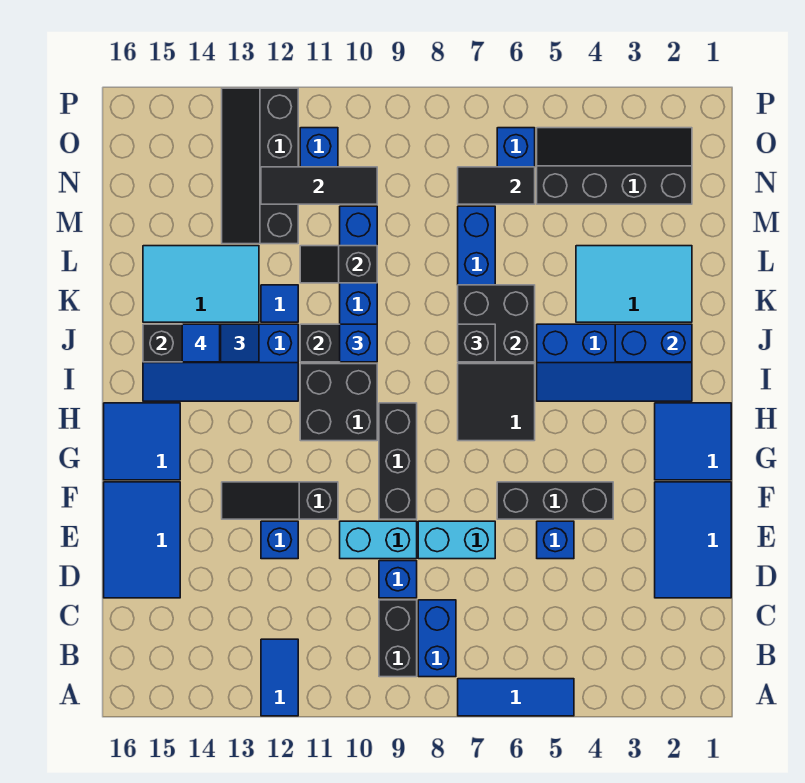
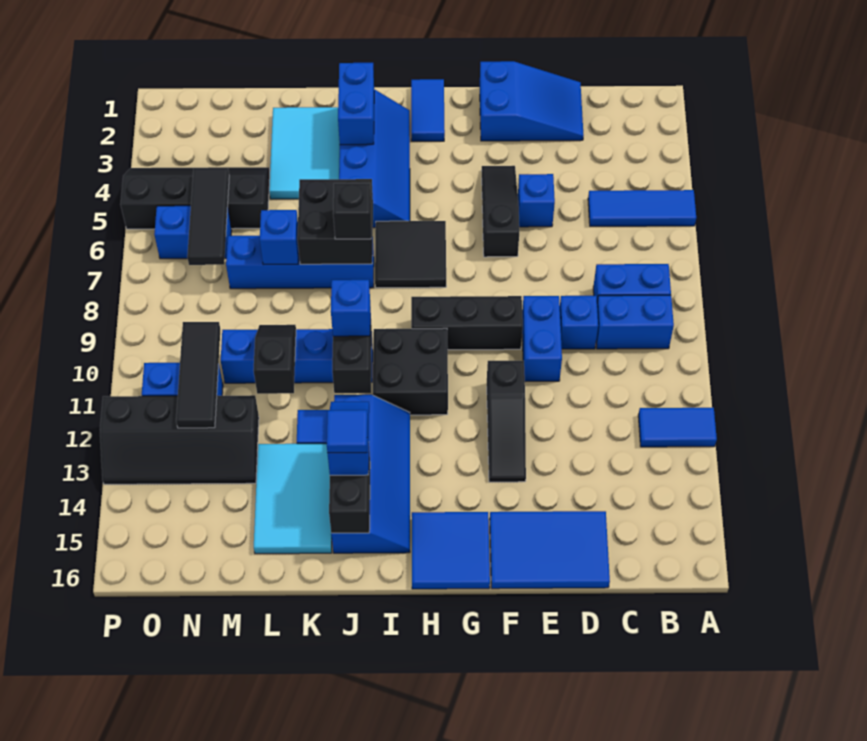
blue 1x3 tile [458,679,574,716] -> blue 1x3 tile turned to [588,190,696,226]
black 1x2 brick [379,600,417,677] -> blue 1x2 brick [596,295,674,349]
blue 2x3 tile [655,482,731,598] -> blue 2x3 slope [480,61,584,141]
cyan 1x2 brick [418,521,495,559] -> none
cyan 1x2 brick [340,521,417,559] -> blue 1x2 brick [522,296,562,382]
blue 1x1 brick [261,521,298,559] -> blue 1x1 brick moved to [260,210,299,265]
black 1x3 brick [497,482,613,519] -> black 1x3 slope [481,166,519,257]
blue 2x2 tile [655,403,731,480] -> blue 1x2 tile [411,79,445,141]
black 1x2 slope [300,246,377,283] -> black 1x2 slope turned to [253,325,296,394]
black 2x4 slope [537,128,692,204] -> black 2x4 slope turned to [120,167,270,229]
black 1x2 tile [458,167,535,204] -> black 1x3 tile [187,167,229,265]

